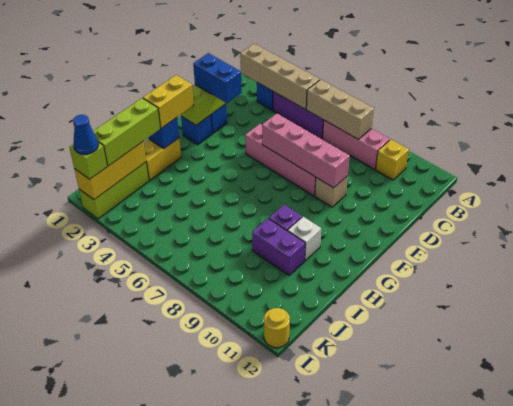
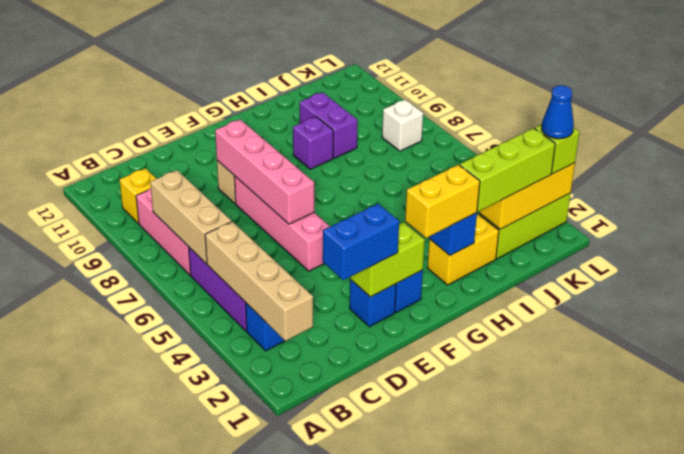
blue 1x2 brick [193,53,242,103] -> blue 1x2 brick turned to [323,204,399,280]
white 1x1 brick [288,217,321,261] -> white 1x1 brick moved to [382,100,423,151]
yellow 1x1 round brick [264,308,290,348] -> none

